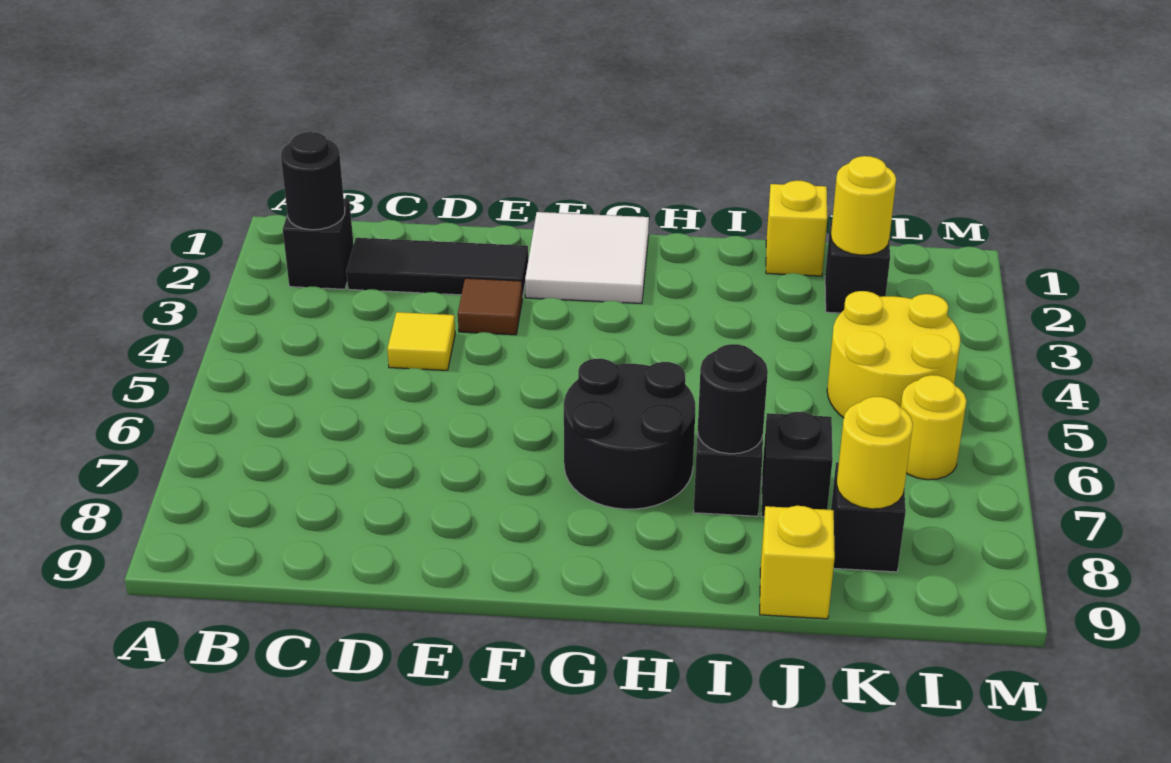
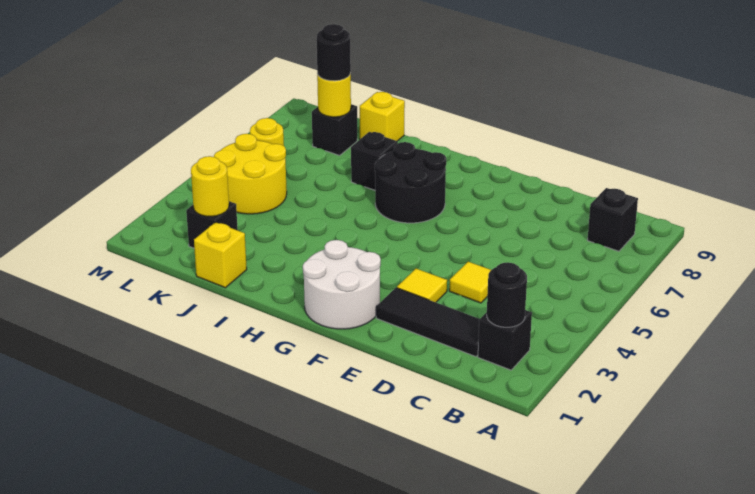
brown 1x1 tile [458,278,522,335] -> yellow 1x1 tile [397,269,447,302]
white 2x2 tile [525,212,649,304] -> white 2x2 round brick [303,240,381,329]
black 1x1 round brick [698,344,768,454] -> black 1x1 round brick moved to [317,24,351,81]
black 1x1 brick [761,412,833,517] -> black 1x1 brick moved to [588,188,638,251]

